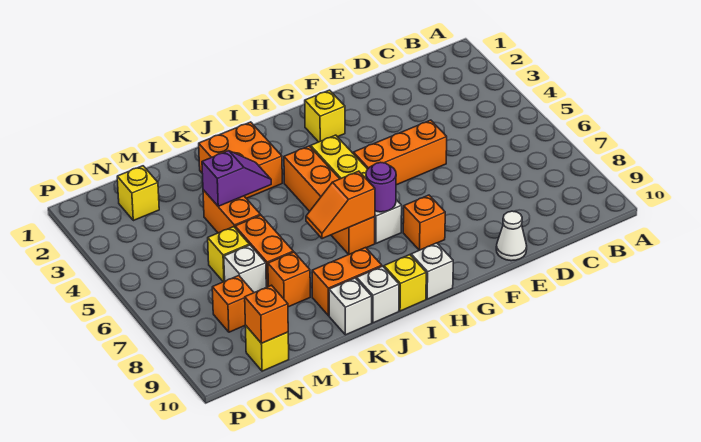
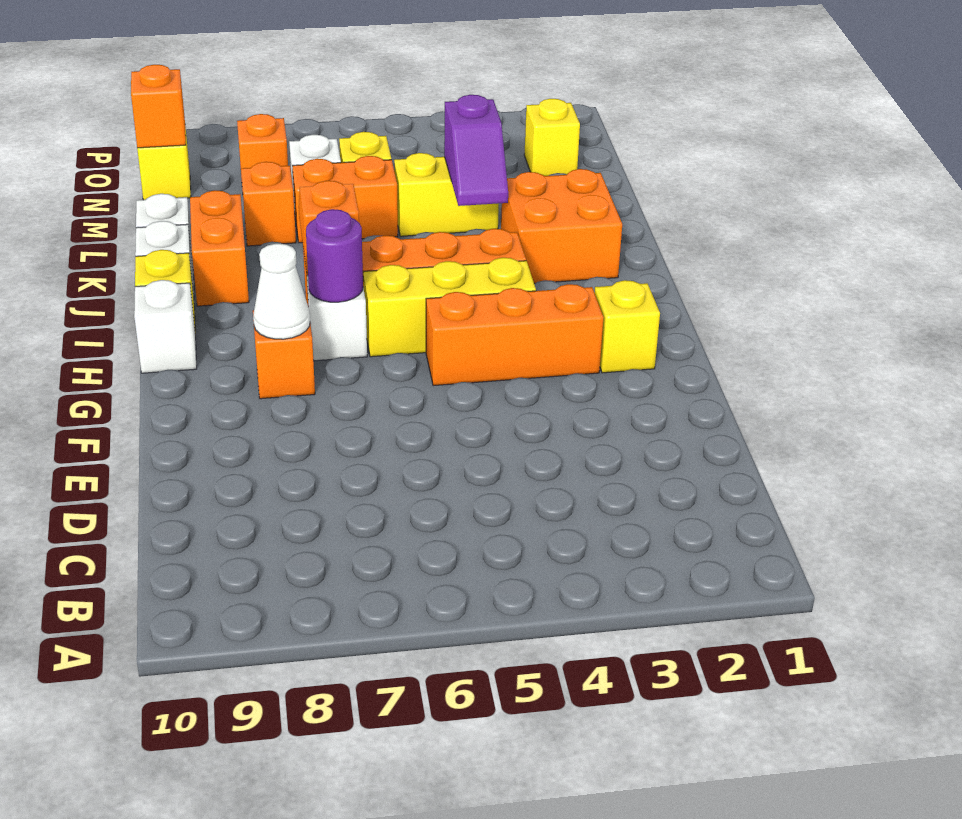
orange 1x3 brick [353,120,447,185] -> orange 1x3 brick turned to [426,284,604,386]
white 1x1 cone [496,211,527,261] -> white 1x1 cone moved to [253,244,310,339]
orange 1x2 brick [203,190,260,233] -> yellow 1x2 brick [394,153,499,236]

